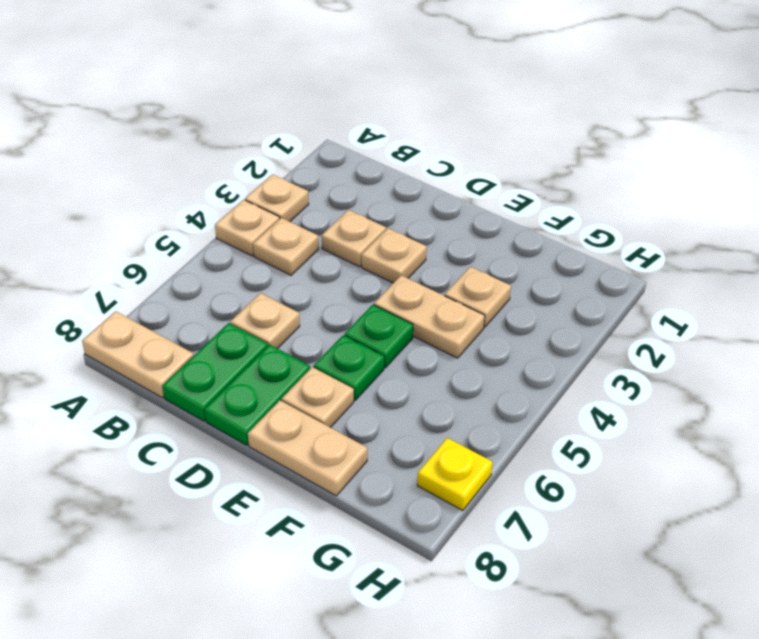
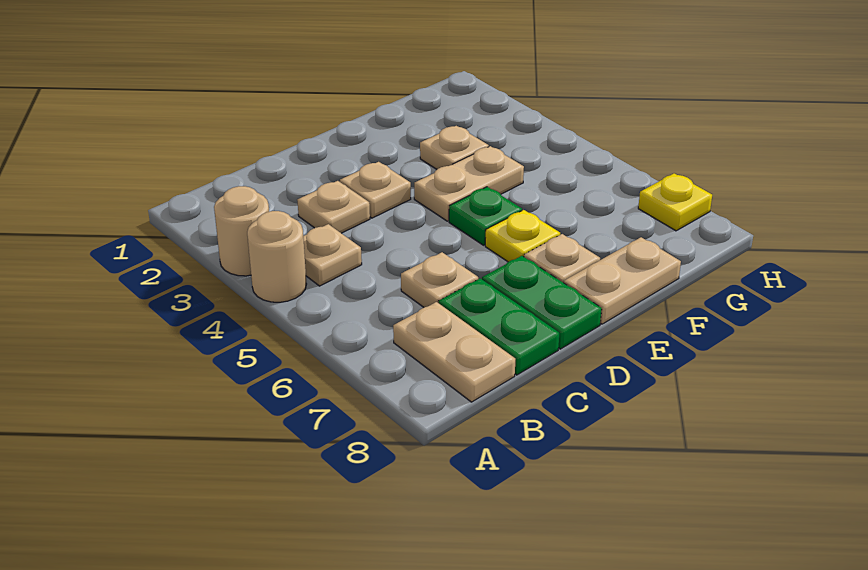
tan 1x1 plate [245,174,309,222] -> tan 1x1 round brick [214,186,269,276]
tan 1x1 plate [215,200,280,256] -> tan 1x1 round brick [247,211,306,302]
tan 1x2 plate [82,311,194,398] -> tan 1x2 plate turned to [393,302,515,402]
green 1x1 plate [314,335,384,400] -> yellow 1x1 plate [485,210,560,262]

